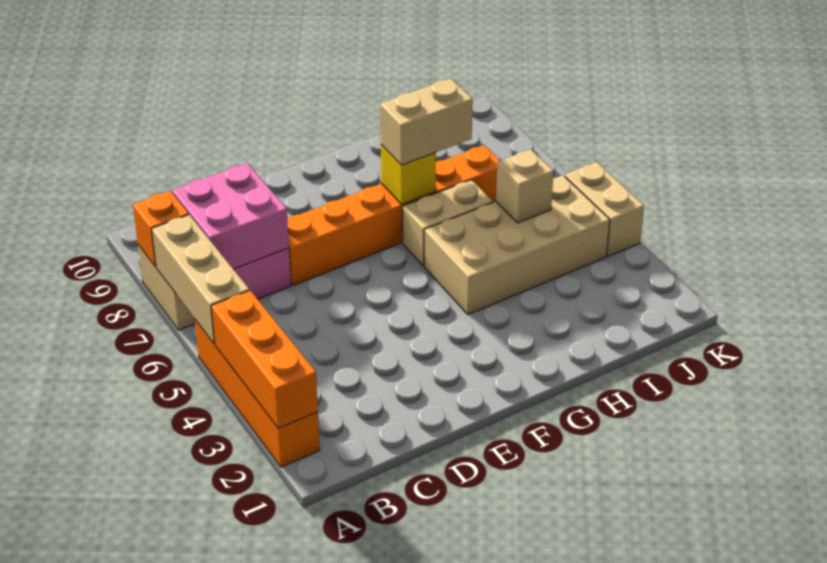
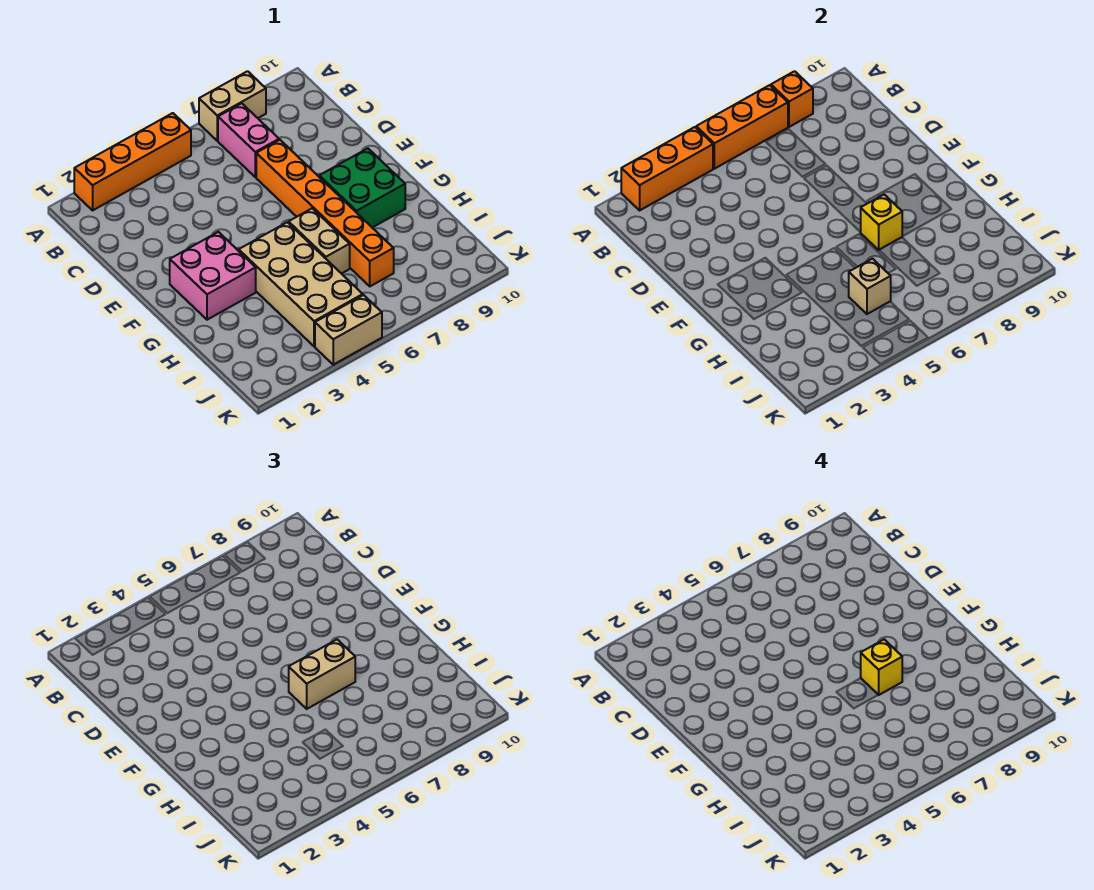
tan 1x3 brick [152,215,250,344] -> orange 1x3 brick [696,85,788,169]
pink 2x2 brick [172,163,289,269] -> pink 2x2 brick moved to [170,232,256,320]
none -> green 2x2 brick [319,148,405,227]
tan 1x2 brick [380,78,473,165] -> tan 1x2 brick turned to [289,639,355,709]
none -> yellow 1x1 brick [861,639,902,695]

